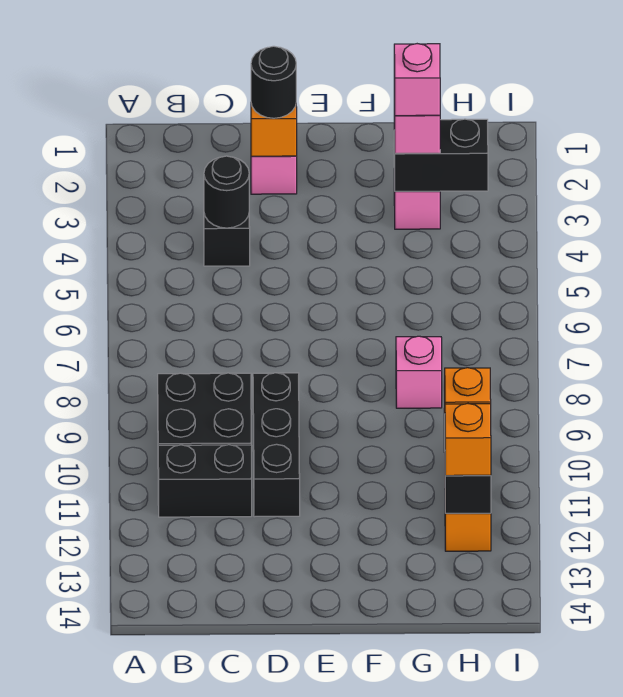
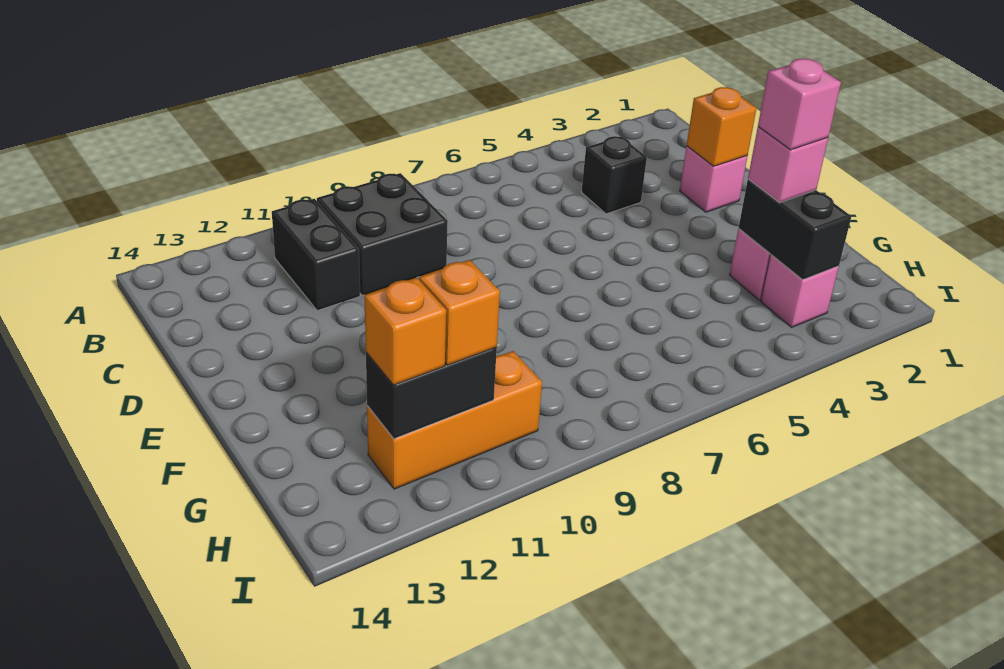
black 1x1 round brick [204,156,249,228] -> none
black 1x1 round brick [251,46,296,118] -> none
black 1x3 brick [253,373,300,517] -> none
pink 1x1 brick [396,336,442,408] -> pink 1x1 brick moved to [761,255,839,327]

